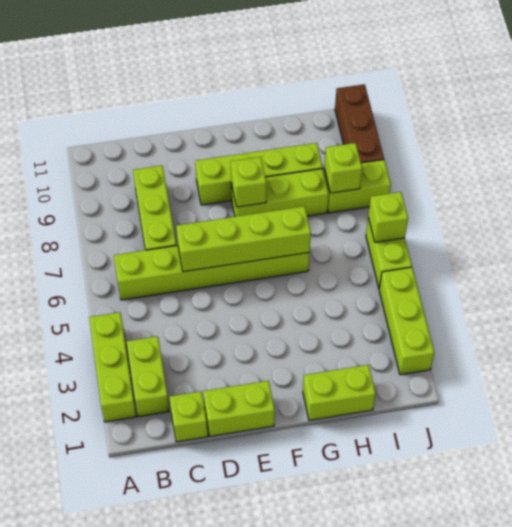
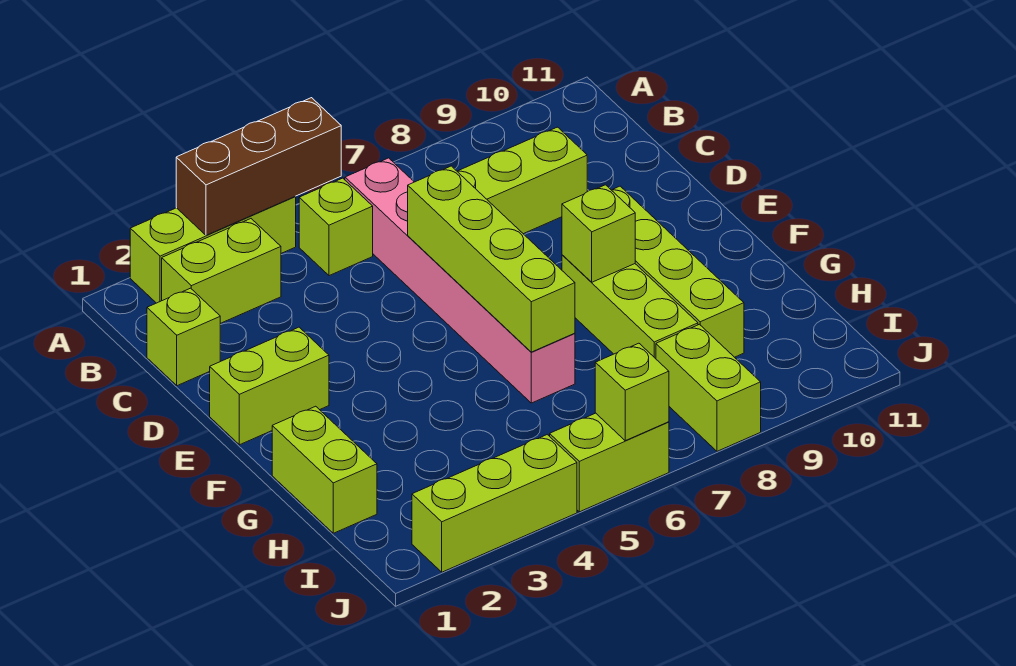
lime 1x6 brick [114,245,310,300] -> pink 1x6 brick [345,158,575,403]
lime 1x2 brick [203,381,275,436] -> lime 1x2 brick turned to [210,327,329,445]
lime 1x1 brick [324,143,362,193] -> lime 1x1 brick moved to [299,178,373,276]
brown 1x3 brick [335,84,384,163] -> brown 1x3 brick moved to [176,98,341,235]

